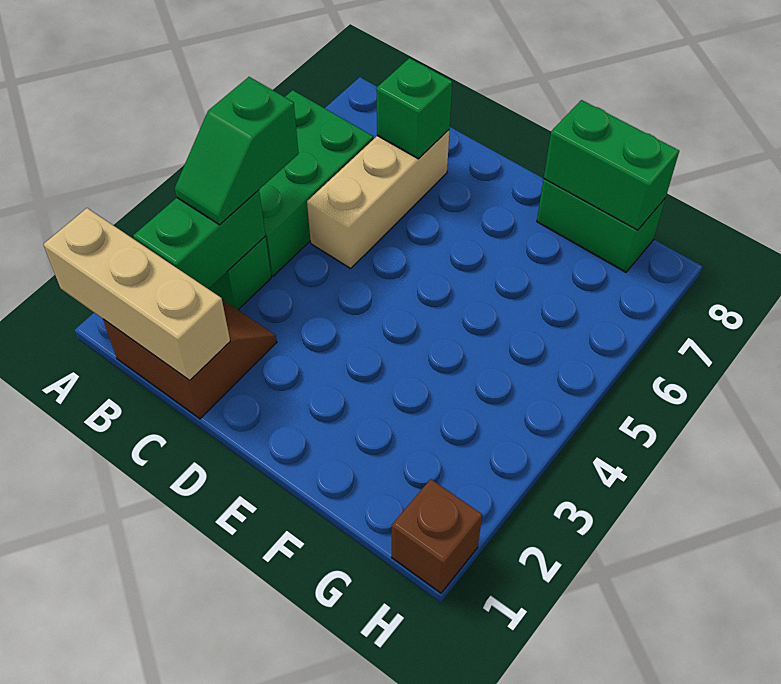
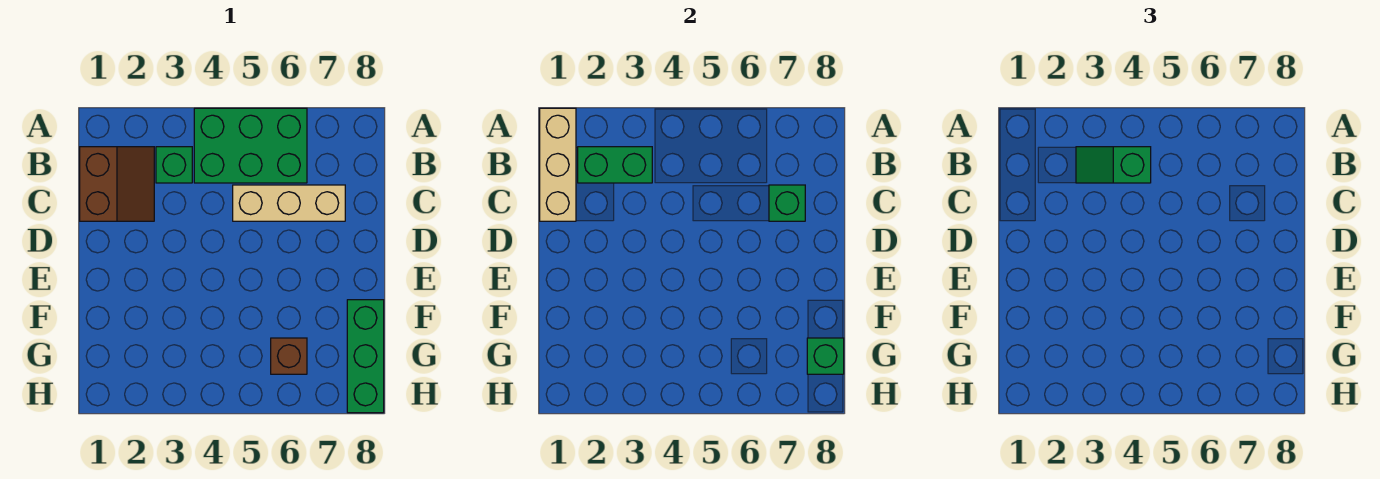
green 1x2 brick [537,179,665,272] -> green 1x3 brick [347,300,384,413]
green 1x2 brick [544,100,679,230] -> green 1x1 brick [807,338,844,374]
brown 1x1 brick [392,479,482,593] -> brown 1x1 brick moved to [271,338,307,374]

